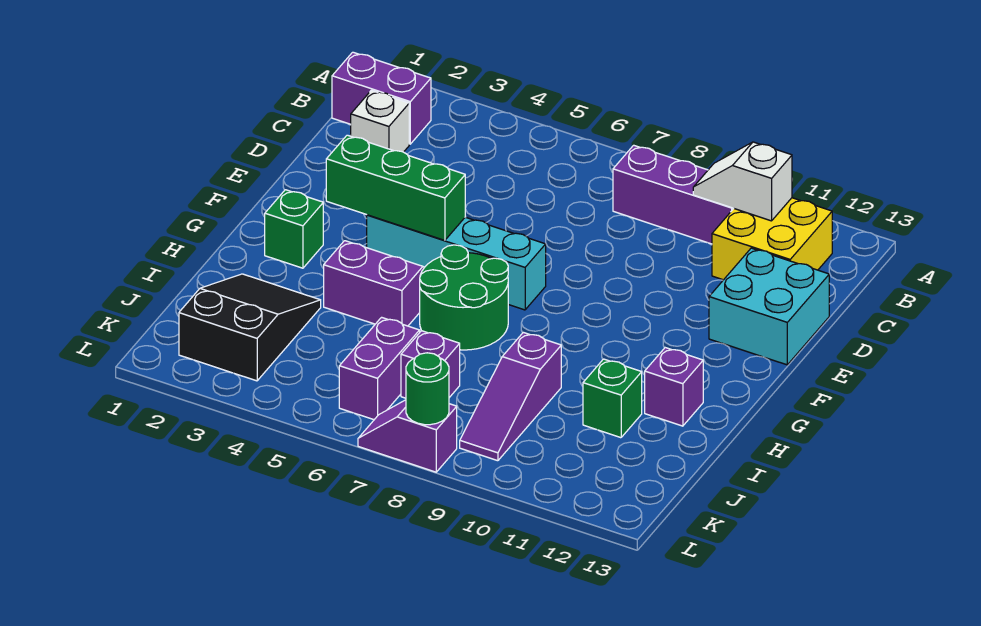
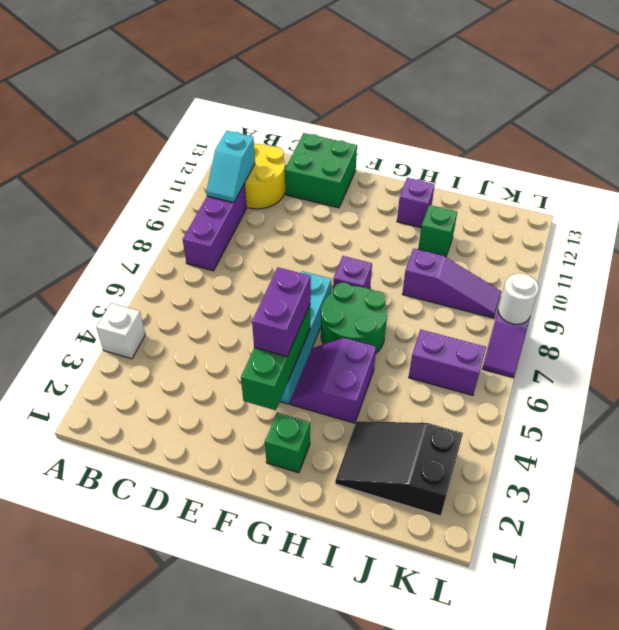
purple 1x2 brick [332,52,431,144] -> purple 1x2 brick moved to [252,267,311,357]
white 1x2 slope [693,142,792,221] -> cyan 1x2 slope [206,131,255,203]
yellow 2x2 brick [712,198,832,280] -> yellow 2x2 round brick [244,143,285,209]
white 1x1 brick [351,90,409,152] -> white 1x1 brick moved to [96,303,145,359]
cyan 2x2 brick [709,248,829,365] -> green 2x2 brick [285,133,357,208]
purple 1x1 brick [401,331,460,398] -> purple 1x1 brick moved to [333,256,372,291]
green 1x1 round brick [406,353,449,425] -> white 1x1 round brick [498,273,539,324]

